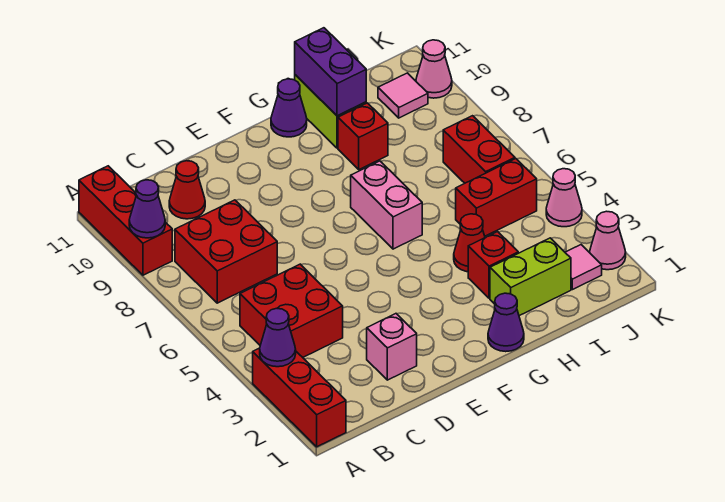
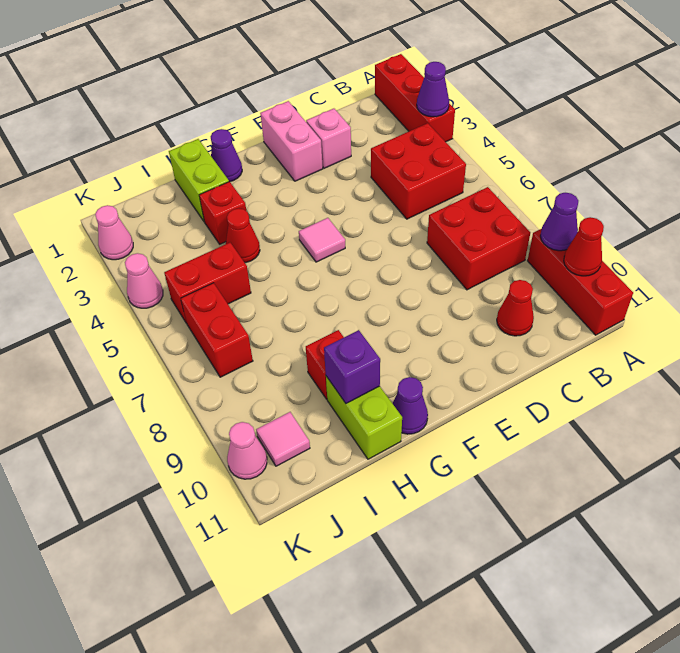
none -> red 1x1 cone [564,217,604,276]
pink 1x2 brick [351,161,422,249] -> pink 1x2 brick moved to [260,101,323,181]
lime 1x2 brick [490,238,571,316] -> lime 1x2 brick turned to [169,139,229,221]
purple 1x2 brick [295,28,366,116] -> purple 1x1 brick [324,330,380,403]
pink 1x1 tile [565,245,602,290] -> pink 1x1 tile moved to [299,218,345,262]

